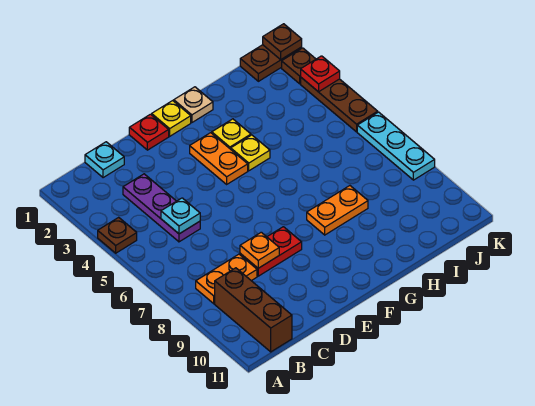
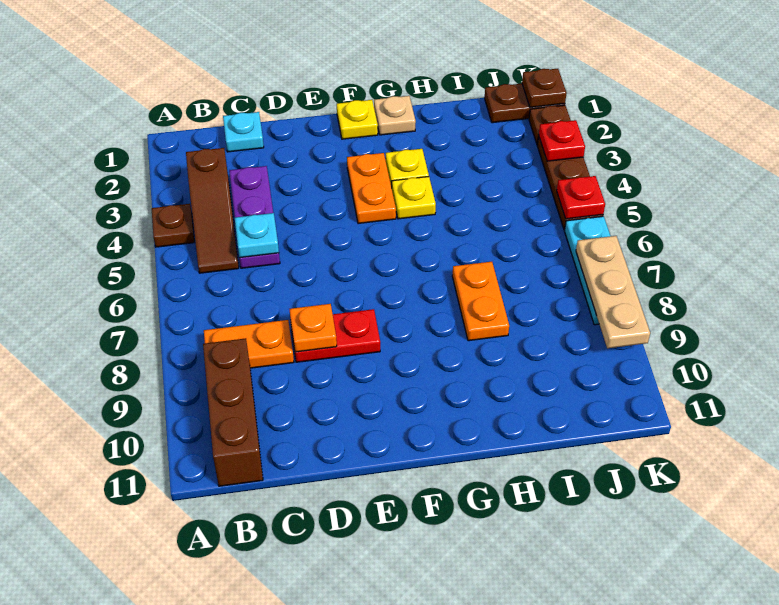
none -> brown 1x3 slope [186,148,239,273]
red 1x1 plate [129,114,169,150] -> red 1x1 plate moved to [557,176,605,219]
orange 1x2 plate [307,186,368,235] -> orange 1x2 plate turned to [452,262,509,341]
none -> tan 1x3 plate [576,236,650,348]

